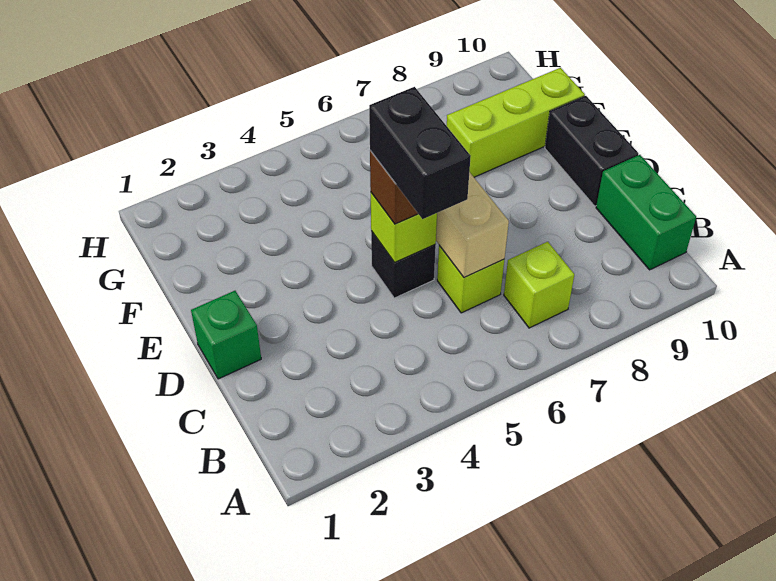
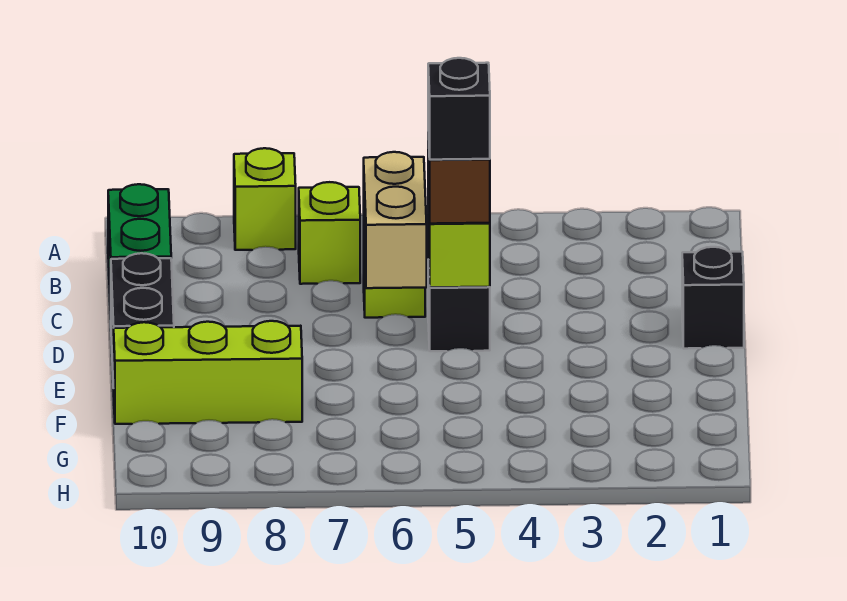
none -> lime 1x1 brick [234,148,296,250]
black 1x2 brick [369,87,471,219] -> black 1x1 brick [428,58,490,160]
green 1x1 brick [191,291,261,379] -> black 1x1 brick [682,247,744,349]

